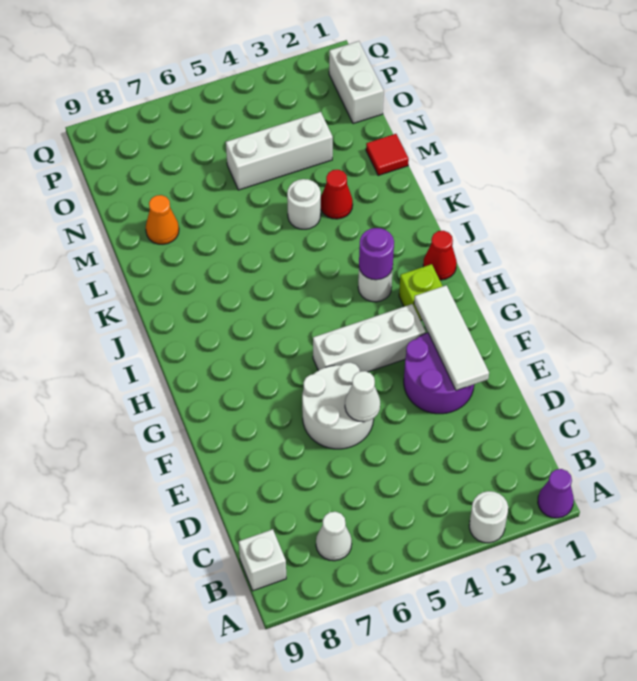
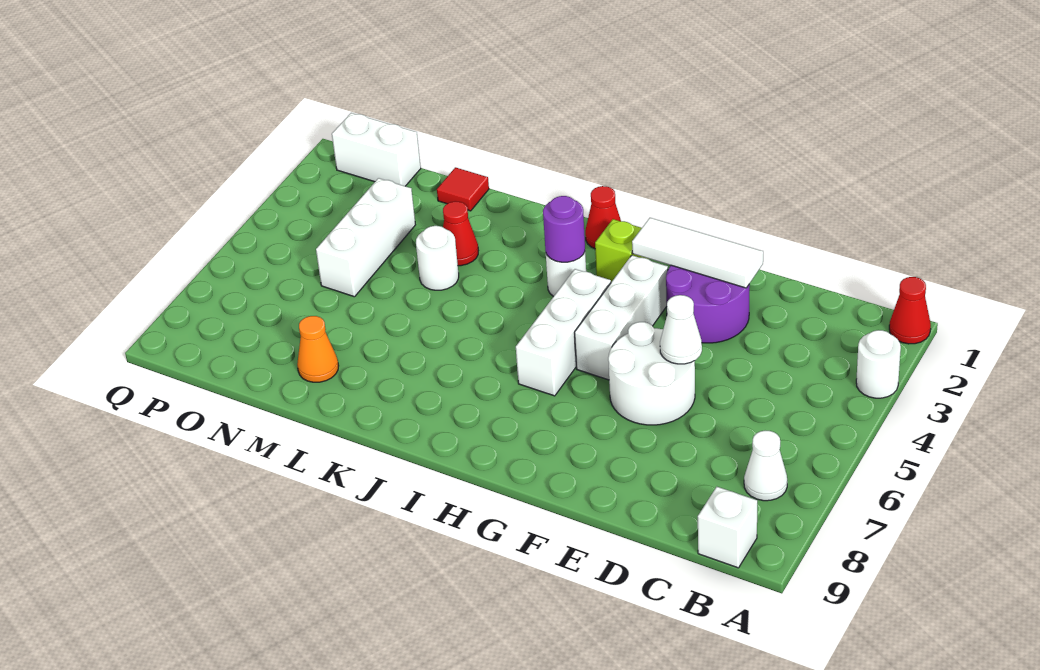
purple 1x1 cone [538,469,574,518] -> red 1x1 cone [889,277,931,344]
none -> white 1x3 brick [516,269,611,396]

